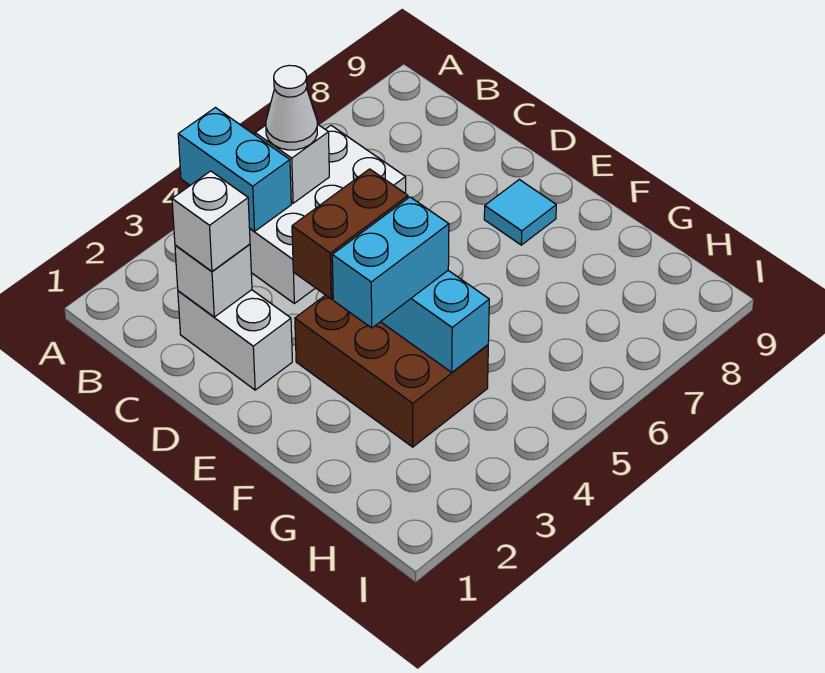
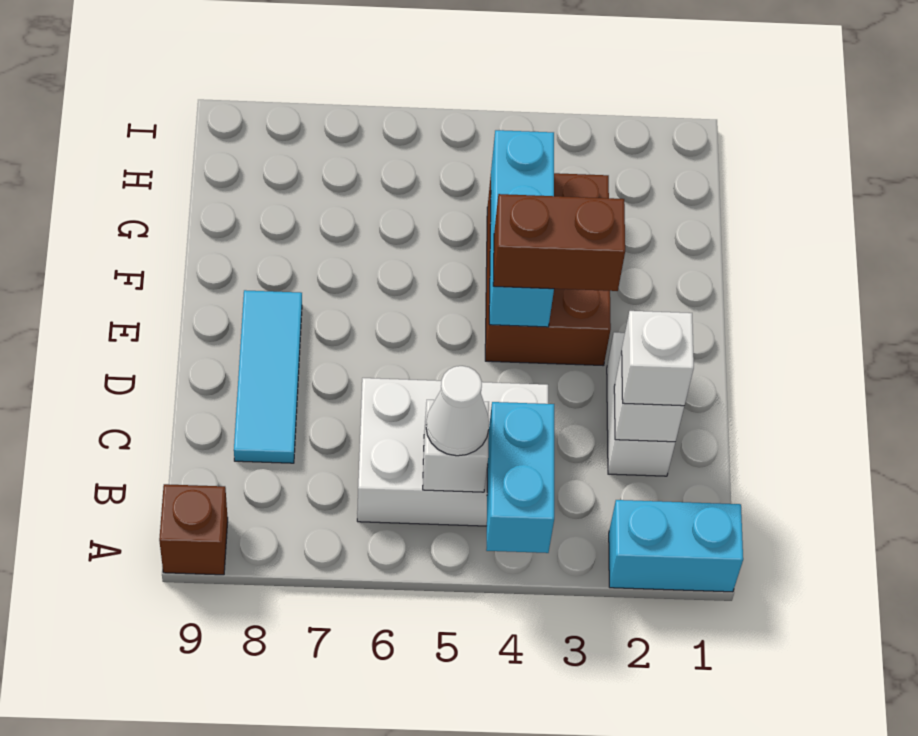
none -> brown 1x1 brick [159,484,228,575]
cyan 1x1 tile [484,180,556,245] -> cyan 1x3 tile [234,290,302,463]
cyan 1x2 brick [332,197,449,328] -> cyan 1x2 brick moved to [609,500,743,592]

